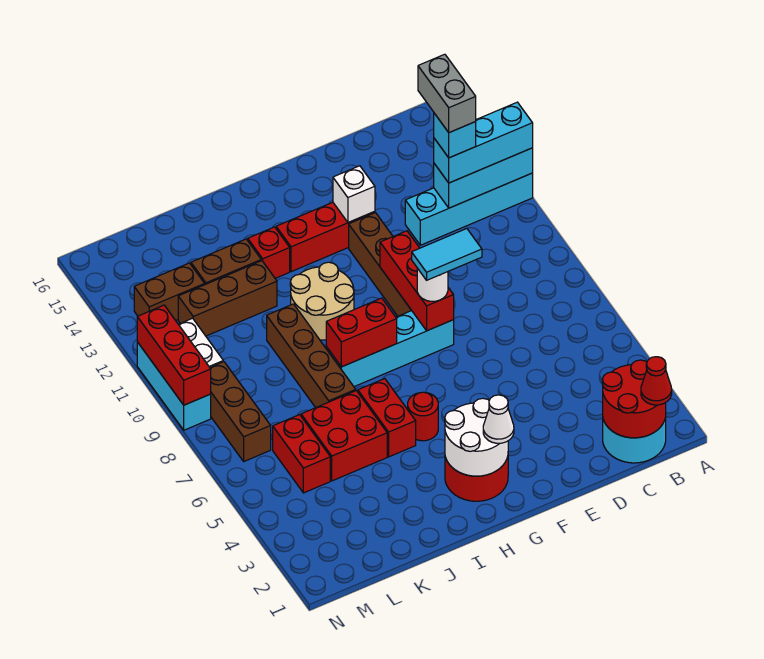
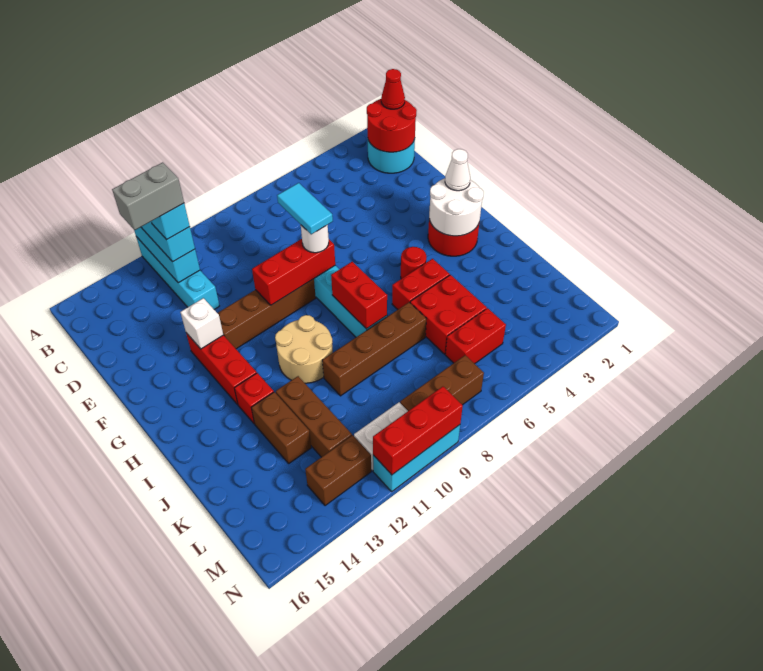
brown 1x2 brick [134,263,205,320] -> brown 1x2 brick turned to [305,435,371,506]

